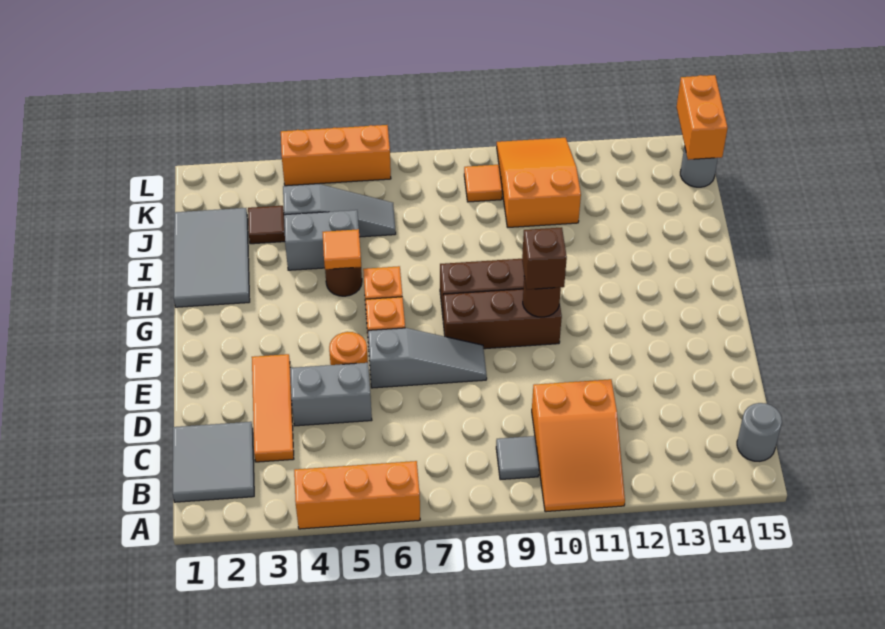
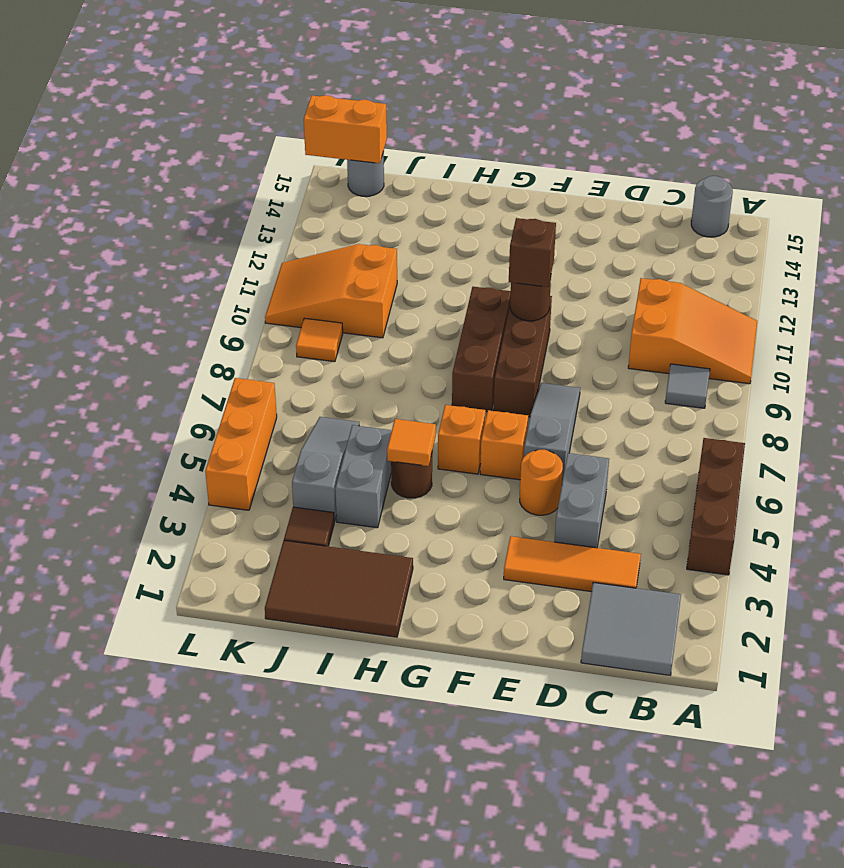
orange 1x3 brick [294,461,420,529] -> brown 1x3 brick [687,438,745,575]
grey 2x3 tile [174,208,250,307] -> brown 2x3 tile [265,541,413,637]

